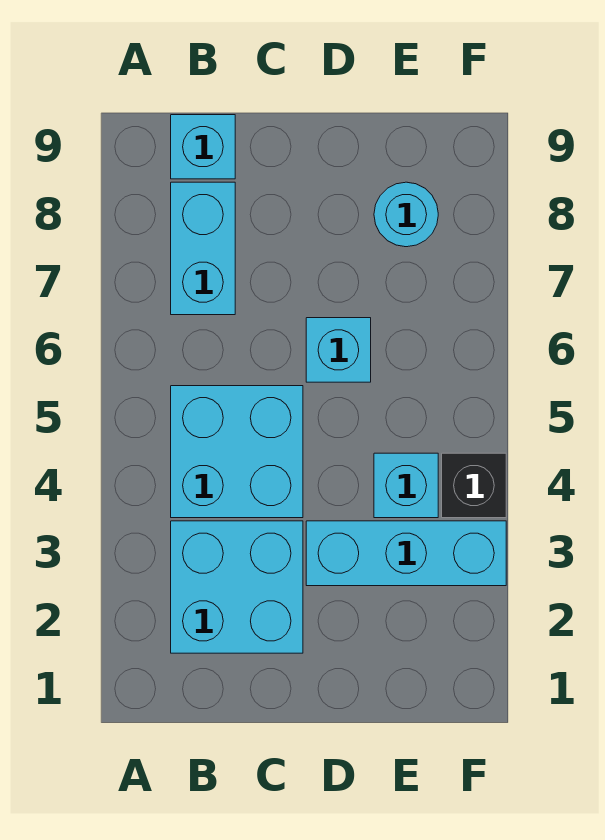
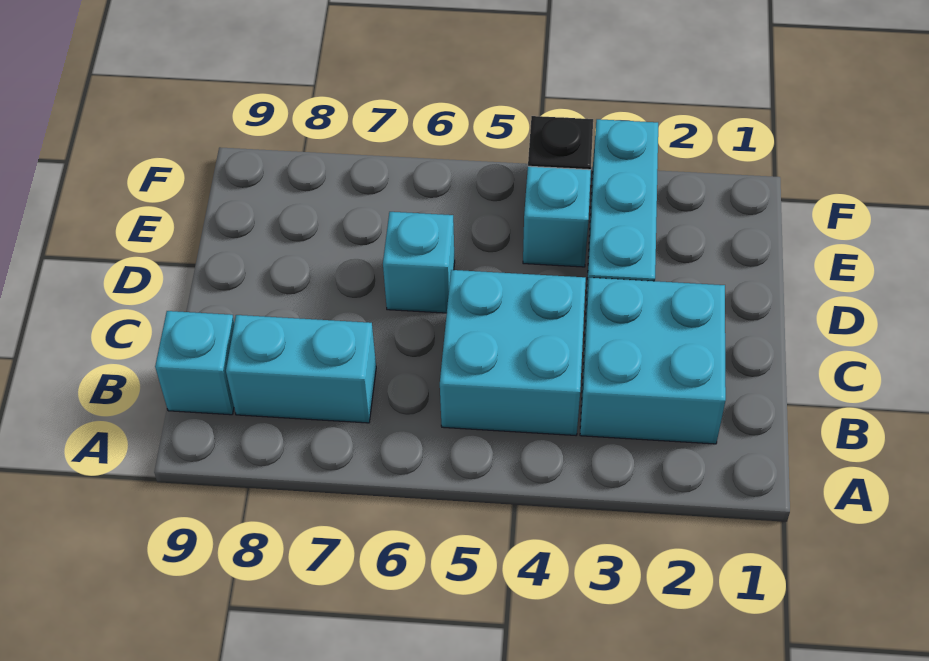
cyan 1x1 round brick [374,182,438,247] -> none

